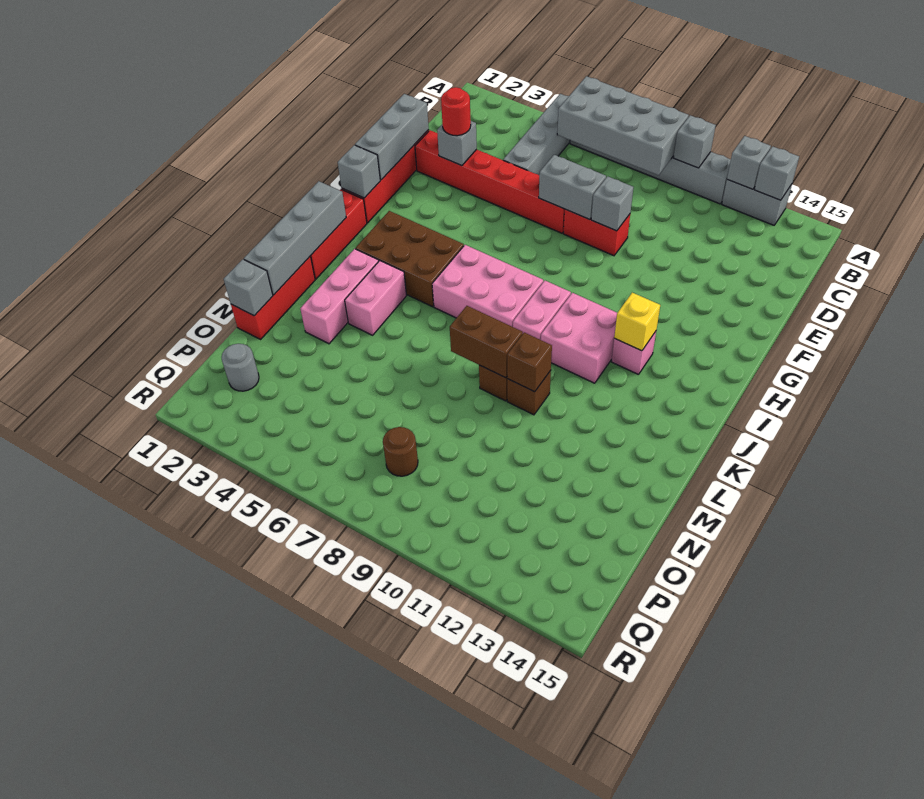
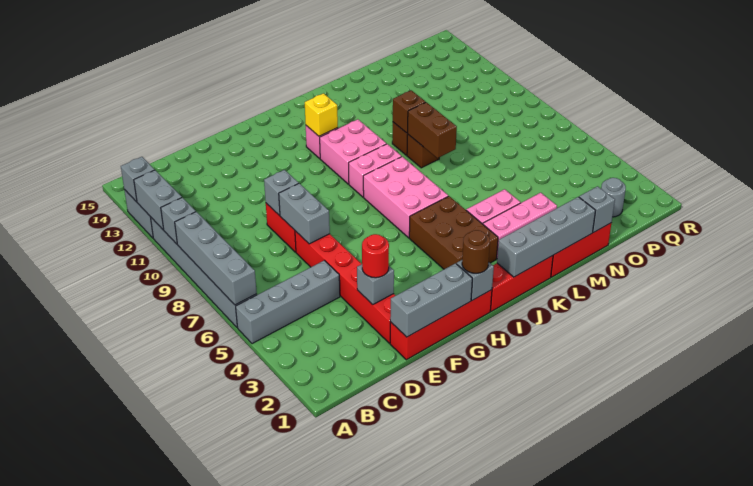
grey 2x4 brick [557,76,689,175] -> grey 1x4 brick [175,212,257,305]
grey 1x1 brick [727,136,771,189] -> grey 1x2 brick [134,170,182,230]
brown 1x1 round brick [383,427,418,476] -> brown 1x1 round brick moved to [462,230,490,273]

